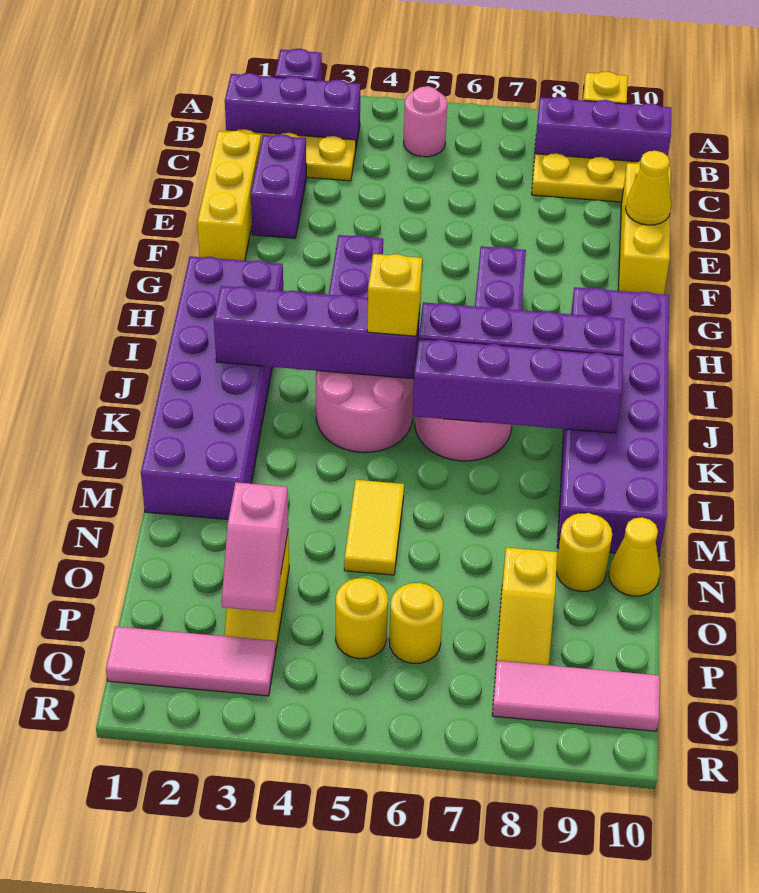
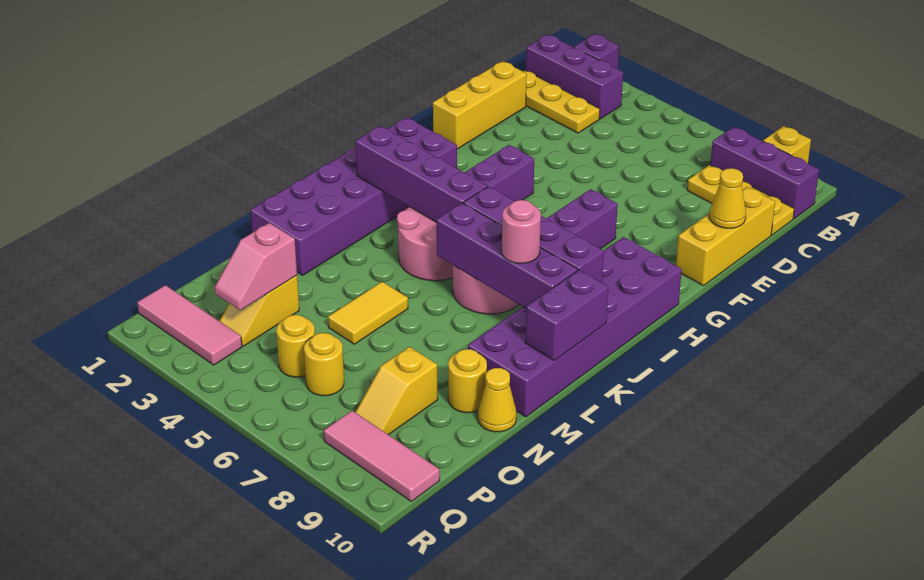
pink 1x1 round brick [404,86,447,157] -> pink 1x1 round brick moved to [502,200,541,263]
purple 1x2 brick [251,134,306,238] -> purple 1x2 brick moved to [525,270,608,361]
yellow 1x1 brick [367,254,422,336] -> none

